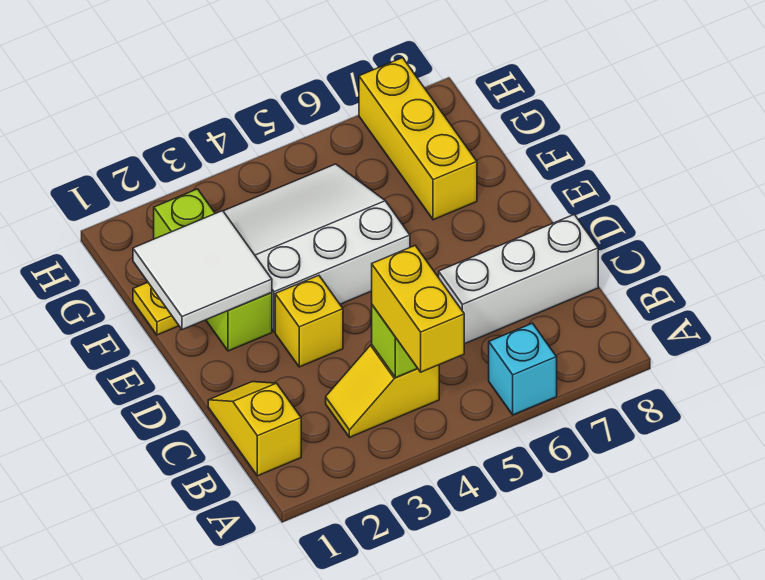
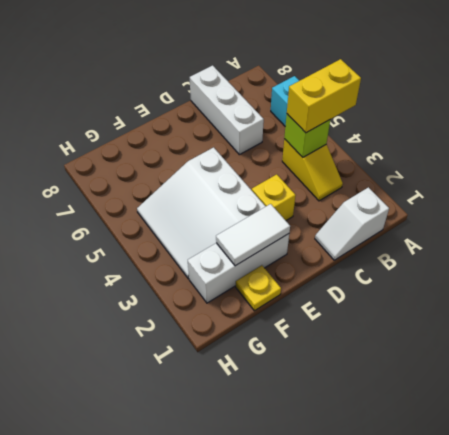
yellow 1x2 slope [208,382,301,476] -> white 1x2 slope [315,187,389,260]
white 2x2 tile [133,211,272,330] -> white 1x2 tile [216,204,290,266]
lime 1x3 brick [154,189,272,351] -> white 1x3 brick [188,234,289,303]
yellow 1x3 brick [359,58,477,220] -> none

